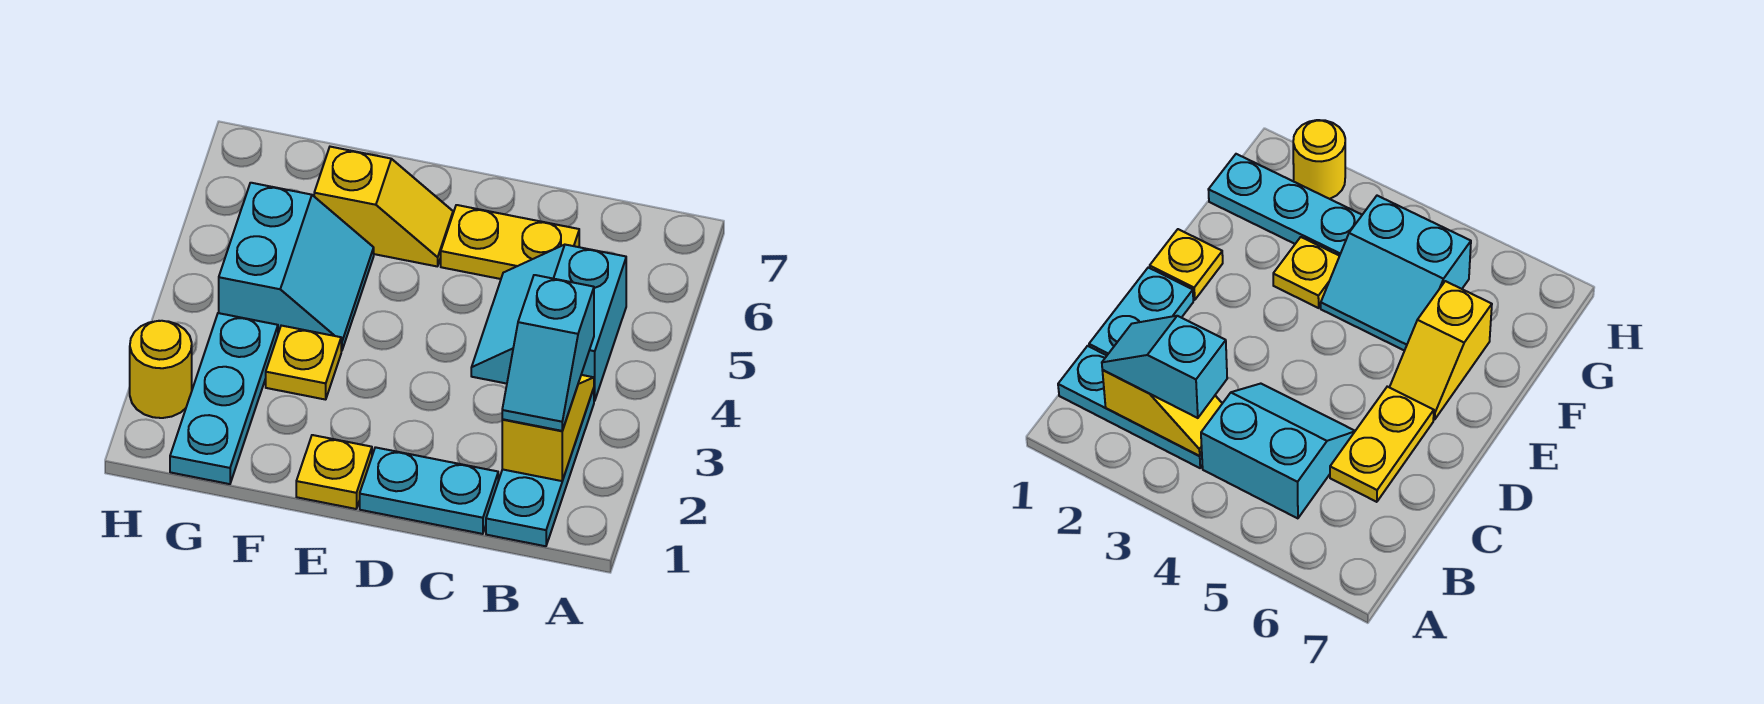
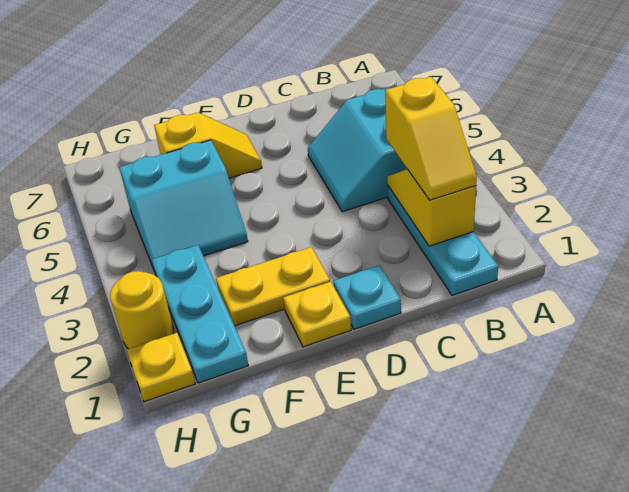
cyan 1x2 slope [502,275,594,431] -> yellow 1x2 slope [385,77,477,200]
cyan 1x2 plate [360,447,498,534] -> cyan 1x1 plate [333,265,401,329]
yellow 1x2 plate [441,205,579,279] -> yellow 1x2 plate moved to [216,247,330,326]
yellow 1x1 plate [266,326,341,400] -> yellow 1x1 plate moved to [127,333,195,402]
cyan 2x2 slope [219,183,374,351] -> cyan 2x2 slope turned to [119,140,248,269]

